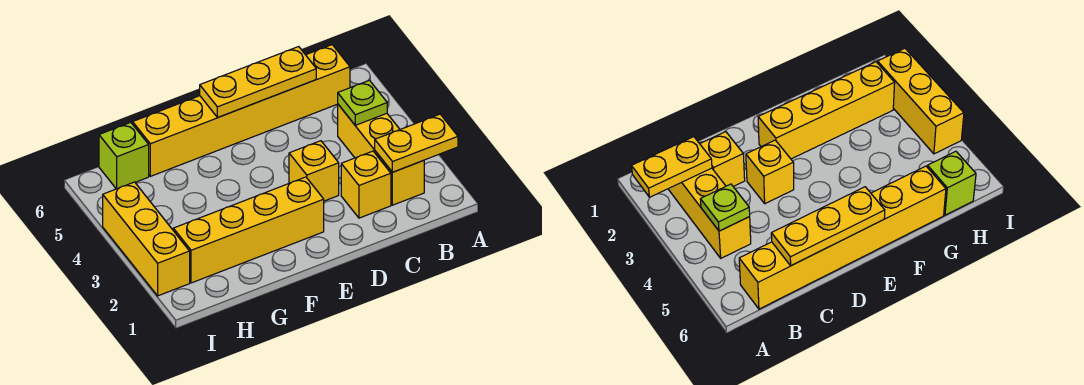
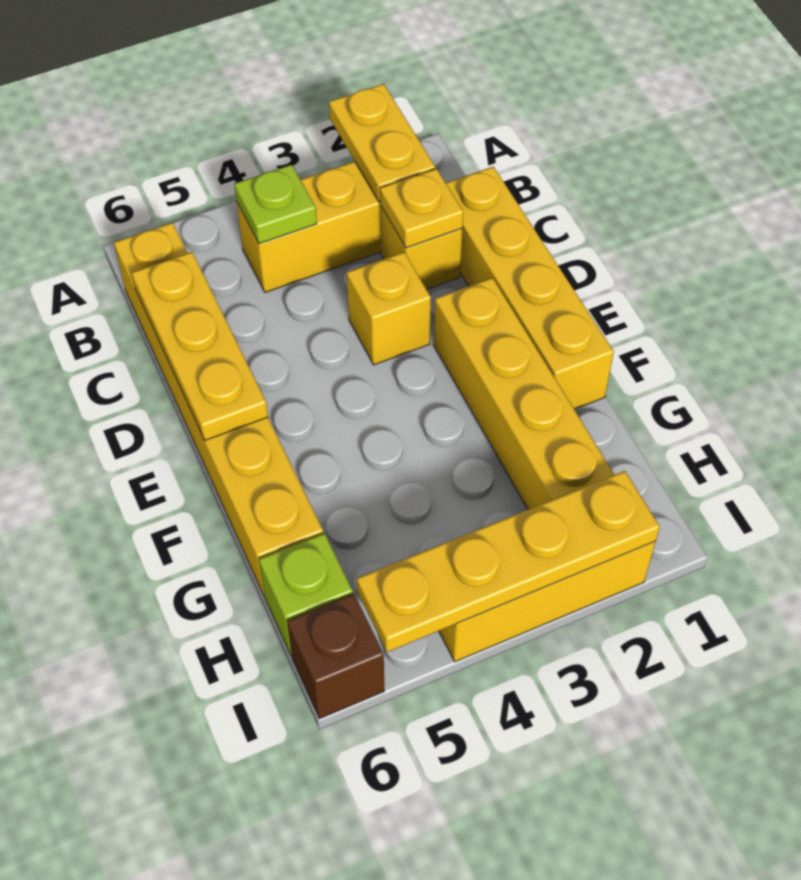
none -> yellow 1x4 brick [446,167,614,409]
none -> yellow 1x1 plate [380,169,463,248]
none -> yellow 1x4 plate [357,471,660,652]
none -> brown 1x1 brick [287,594,384,719]

